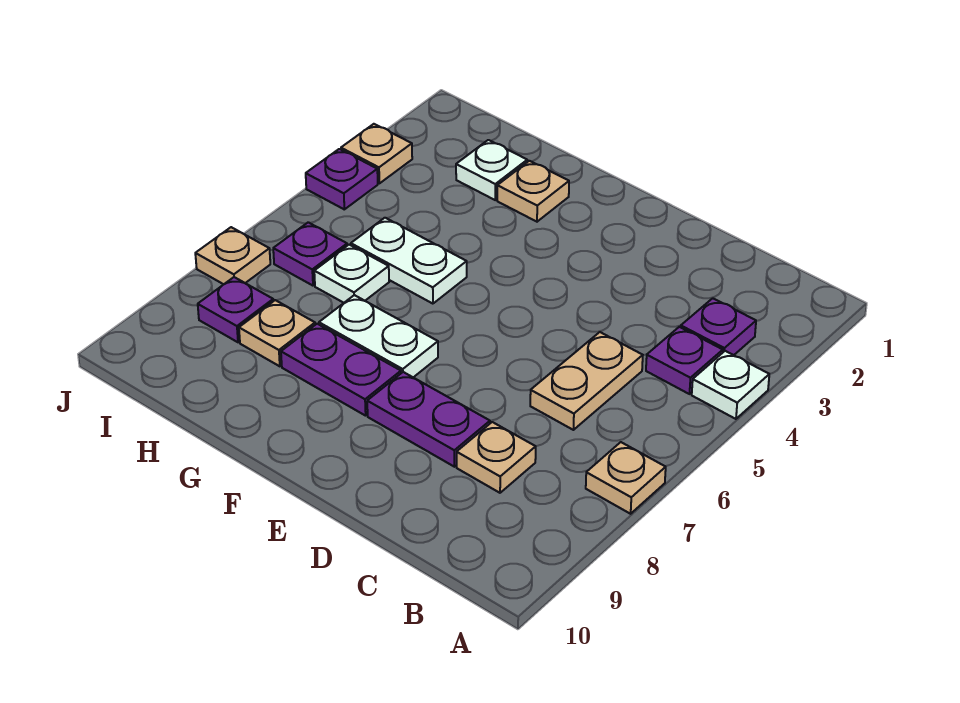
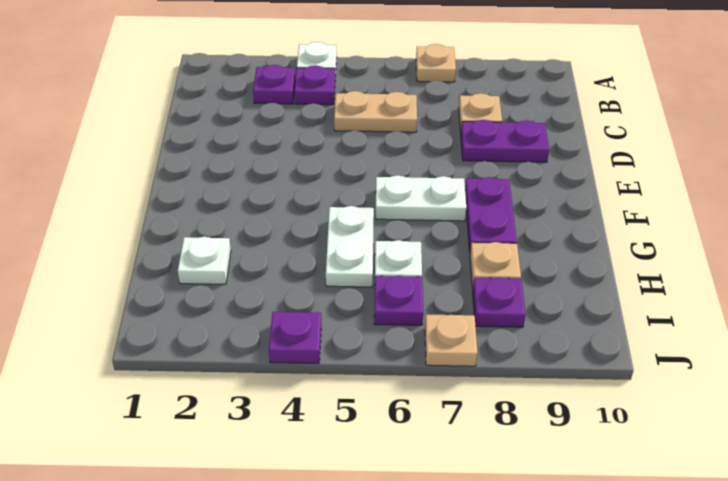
purple 1x2 plate [367,372,490,467] -> purple 1x2 plate turned to [461,120,549,162]
white 1x2 plate [319,295,438,377] -> white 1x2 plate turned to [376,175,466,221]
tan 1x1 plate [497,161,569,222] -> none
tan 1x1 plate [341,124,412,183] -> none

